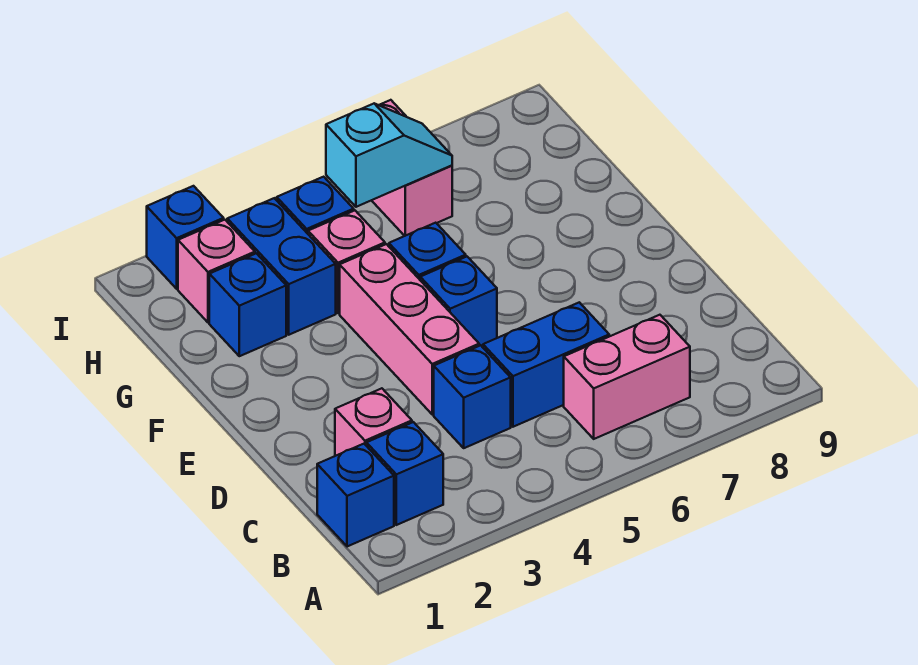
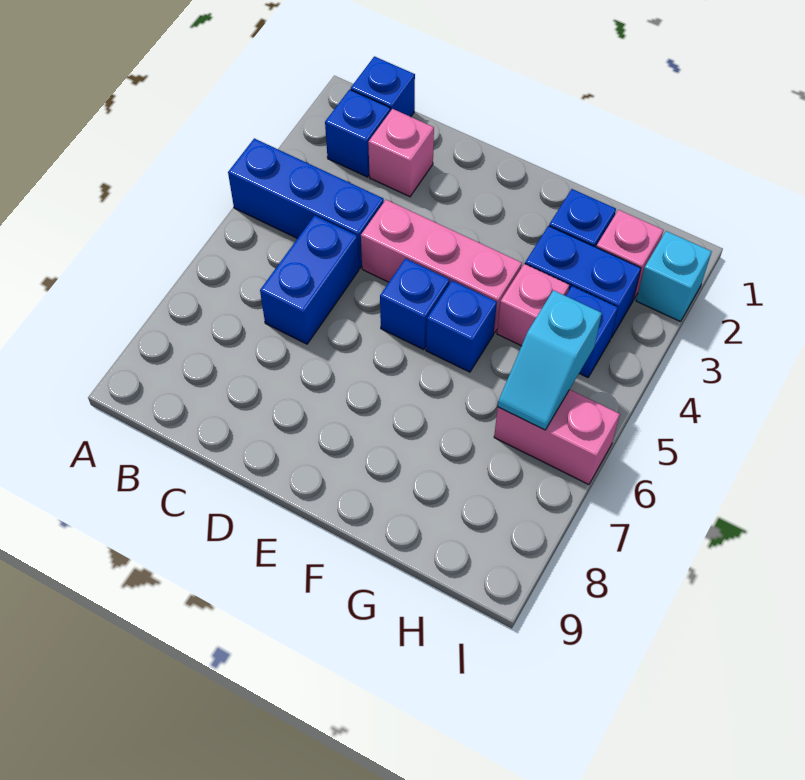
pink 1x2 brick [564,315,690,439] -> none
blue 1x1 brick [434,345,511,448] -> blue 1x3 brick [228,138,384,268]
blue 1x1 brick [147,186,224,289] -> cyan 1x1 brick [636,231,712,322]

